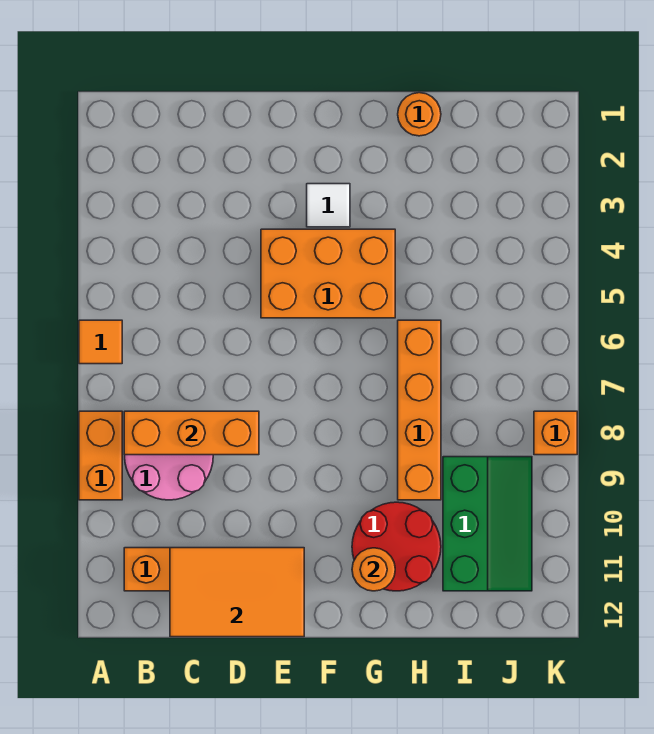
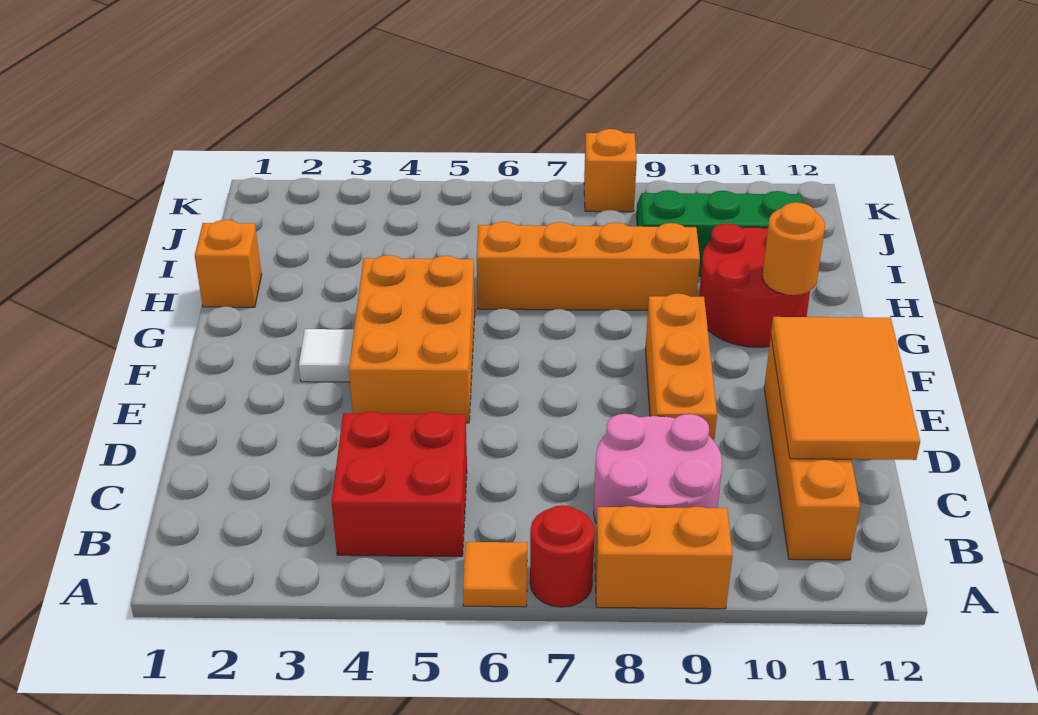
none -> red 1x1 round brick [530,505,595,607]
none -> red 2x2 brick [332,412,467,557]
orange 1x3 brick [124,411,259,455] -> orange 1x3 brick moved to [645,294,717,440]
orange 1x1 round brick [398,93,441,136] -> orange 1x1 brick [195,220,262,307]

